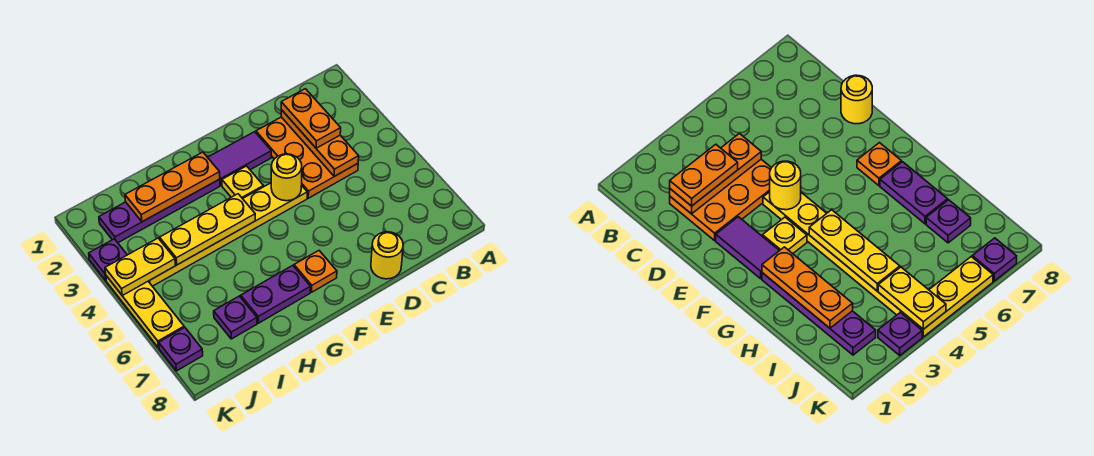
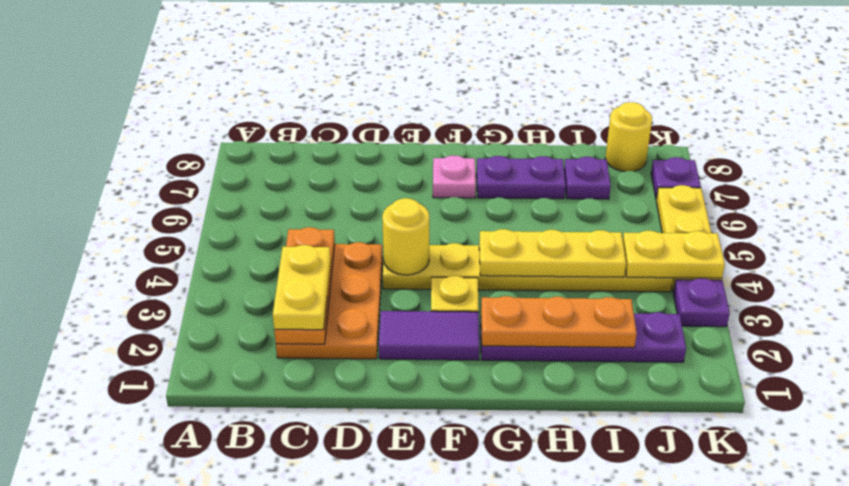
orange 1x2 plate [281,89,341,148] -> yellow 1x2 plate [273,245,331,330]
yellow 1x1 round brick [371,232,403,279] -> yellow 1x1 round brick moved to [605,102,652,171]
orange 1x1 plate [294,251,337,292] -> pink 1x1 plate [433,155,476,198]

